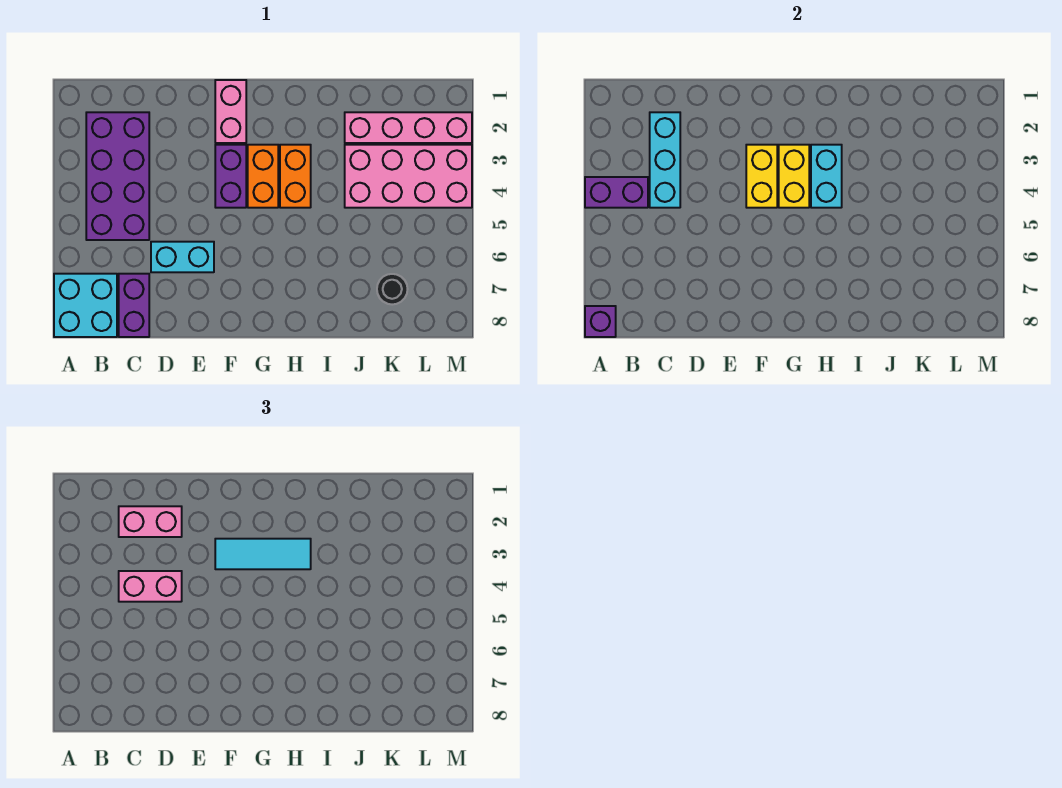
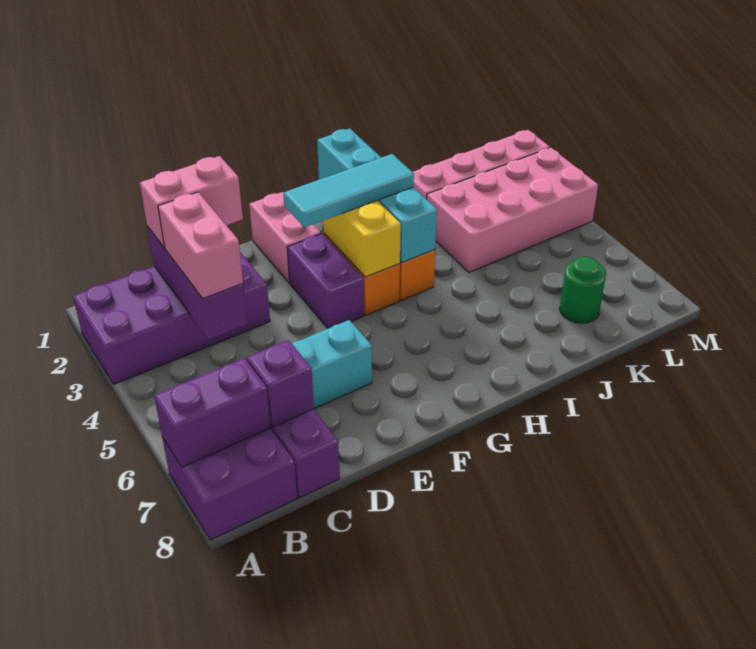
purple 1x2 brick [585,177,648,208] -> purple 1x2 brick moved to [154,358,271,467]
cyan 2x2 brick [54,274,117,337] -> purple 2x2 brick [162,428,297,540]
purple 1x1 brick [585,306,616,337] -> purple 1x1 brick moved to [247,340,314,427]
purple 2x4 brick [86,112,149,240] -> purple 2x4 brick turned to [73,252,270,384]
cyan 1x3 brick [650,112,680,208] -> purple 1x3 brick [147,226,247,340]
pink 1x2 brick [119,571,182,602] -> pink 1x2 brick turned to [158,192,243,298]
yellow 1x2 brick [746,145,777,208] -> none
cyan 1x2 brick [811,145,842,208] -> cyan 1x4 brick [317,129,437,262]
black 1x1 round brick [377,274,408,305] -> green 1x1 round brick [560,257,606,323]

